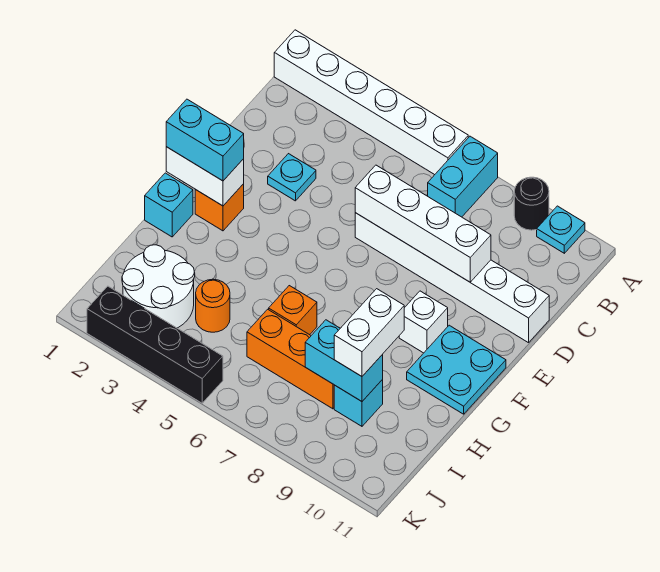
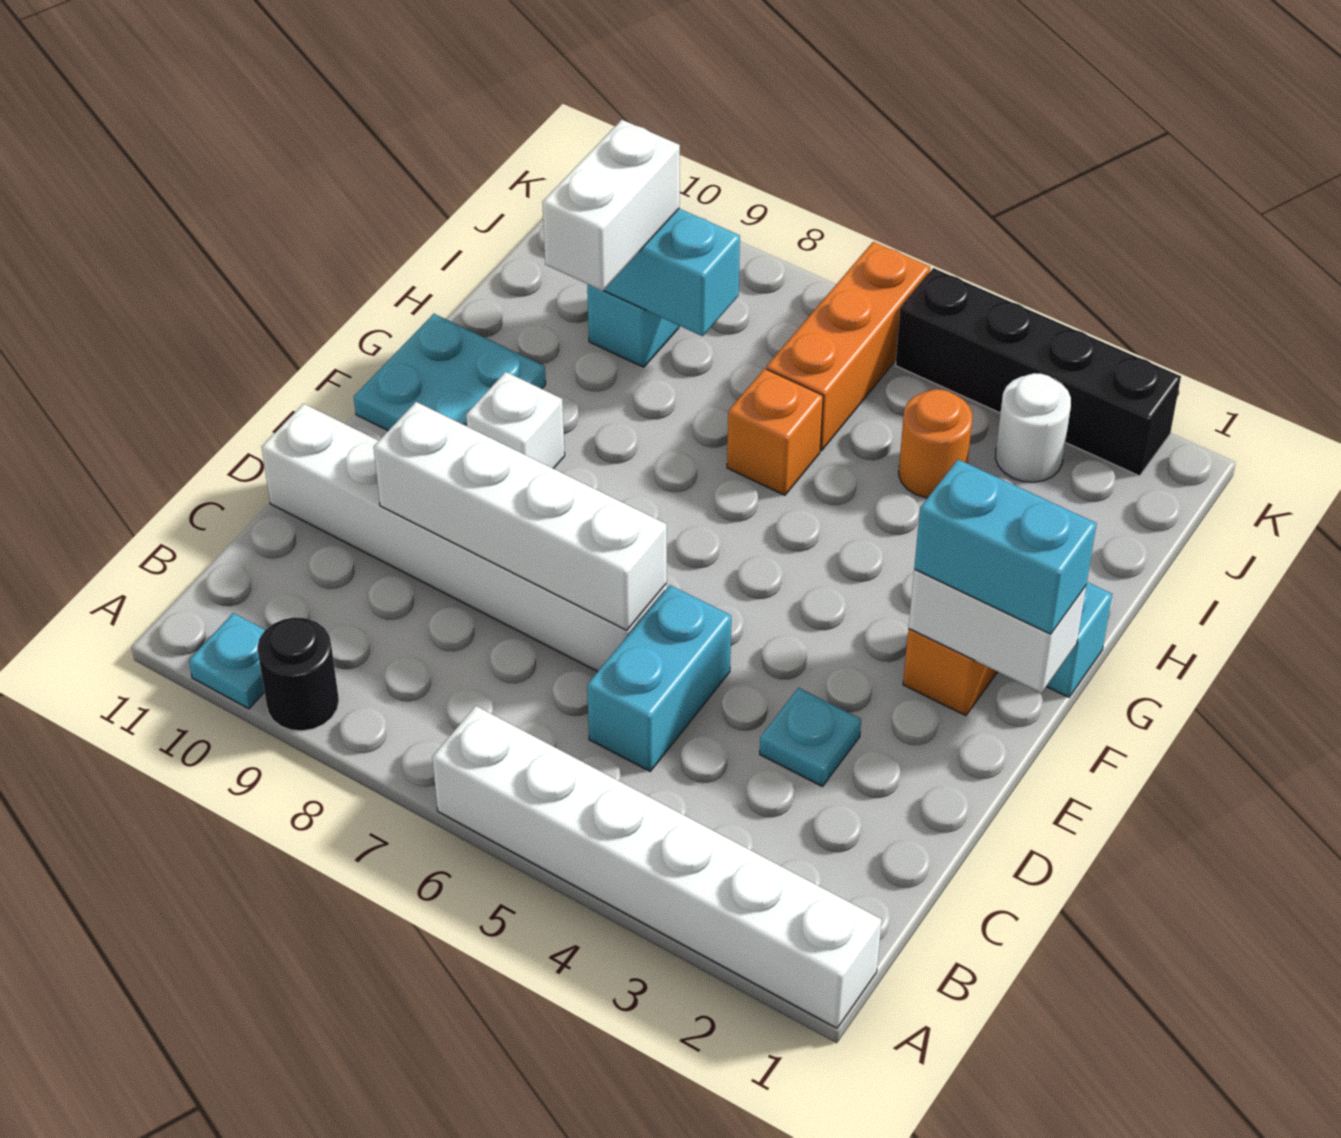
cyan 1x2 brick [428,136,498,217] -> cyan 1x2 brick moved to [587,585,731,771]
white 2x2 round brick [122,245,195,328] -> white 1x1 round brick [996,373,1071,482]
orange 1x3 brick [247,309,334,409] -> orange 1x3 brick turned to [766,242,930,451]

